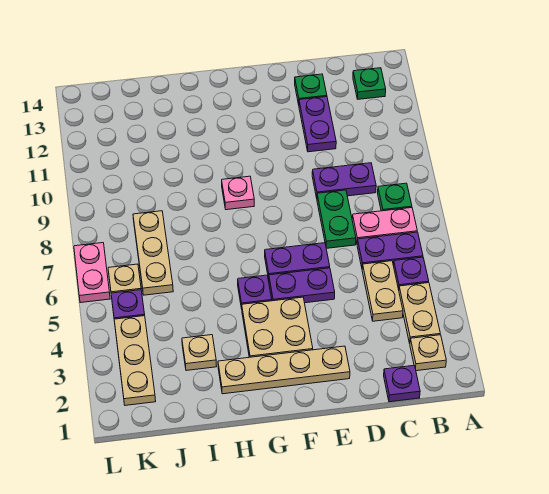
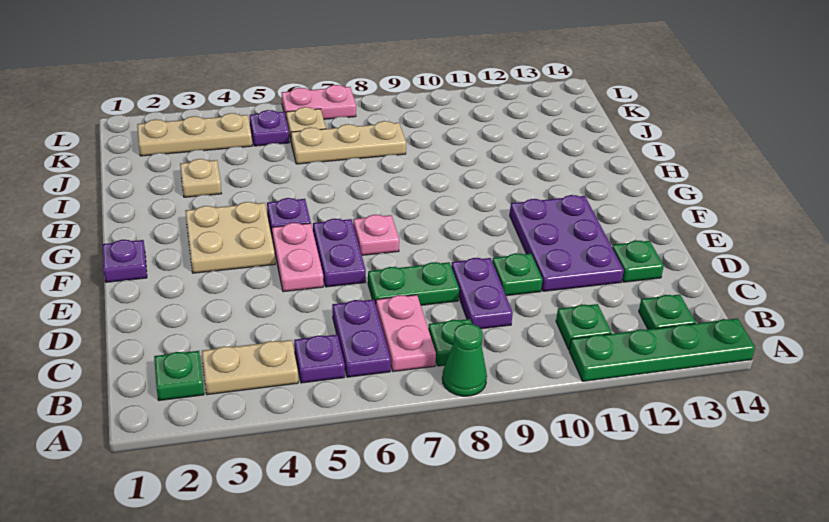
none -> green 1x1 cone [442,323,487,396]
none -> green 1x4 plate [569,318,755,381]
tan 1x1 plate [410,335,446,371] -> green 1x1 plate [154,351,204,401]
none -> green 1x1 plate [556,304,611,350]
purple 1x1 plate [384,366,420,402] -> purple 1x1 plate moved to [103,240,147,282]
tan 1x2 plate [362,261,403,321] -> none
none -> green 1x1 plate [492,253,543,296]
purple 1x2 plate [299,97,336,152] -> purple 2x3 plate [510,195,624,291]
tan 1x4 plate [218,346,350,394] -> none
purple 1x2 plate [269,268,335,303] -> pink 1x2 plate [272,223,323,292]
pink 1x1 plate [222,176,254,210] -> pink 1x1 plate moved to [353,215,399,255]

